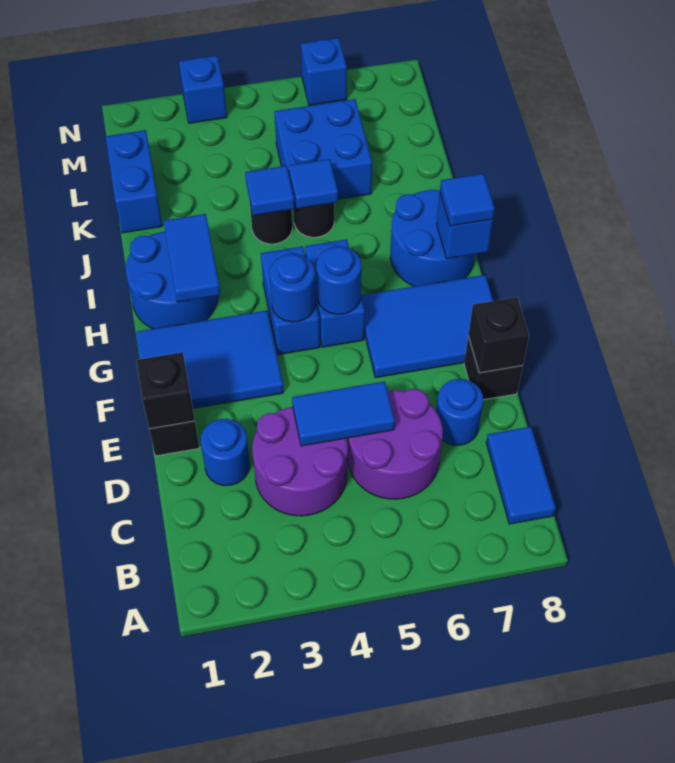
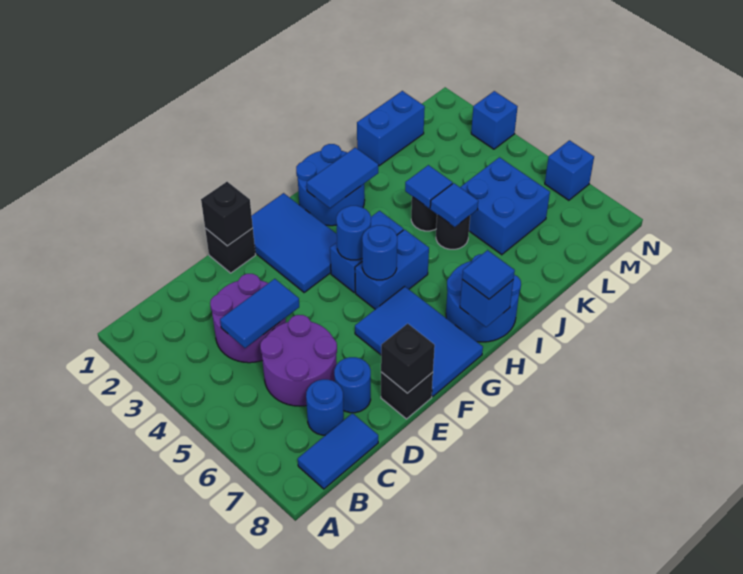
blue 1x1 round brick [201,419,250,486] -> blue 1x1 round brick moved to [306,379,344,435]
blue 1x2 tile [292,381,395,446] -> blue 1x2 tile turned to [220,279,299,348]

